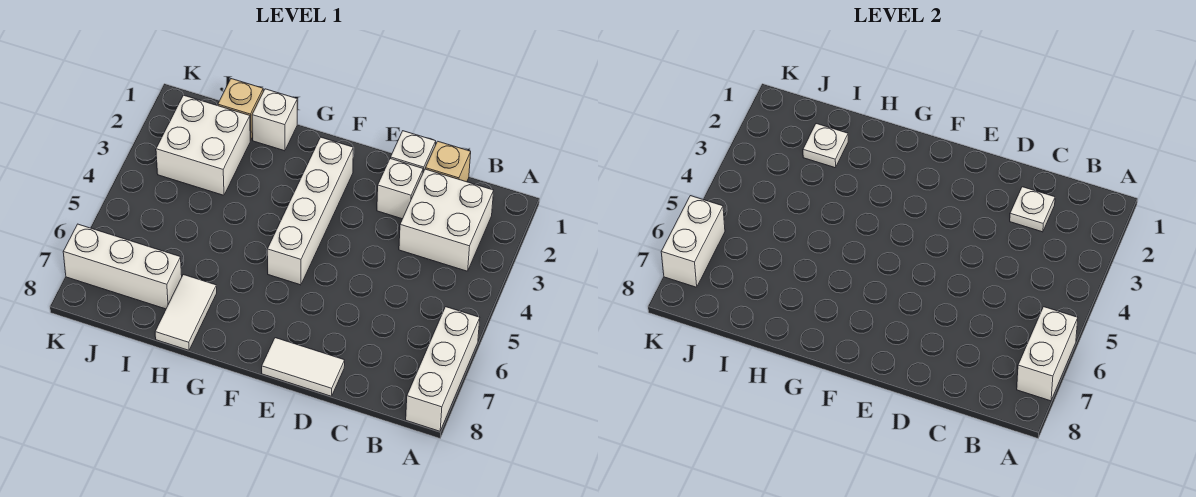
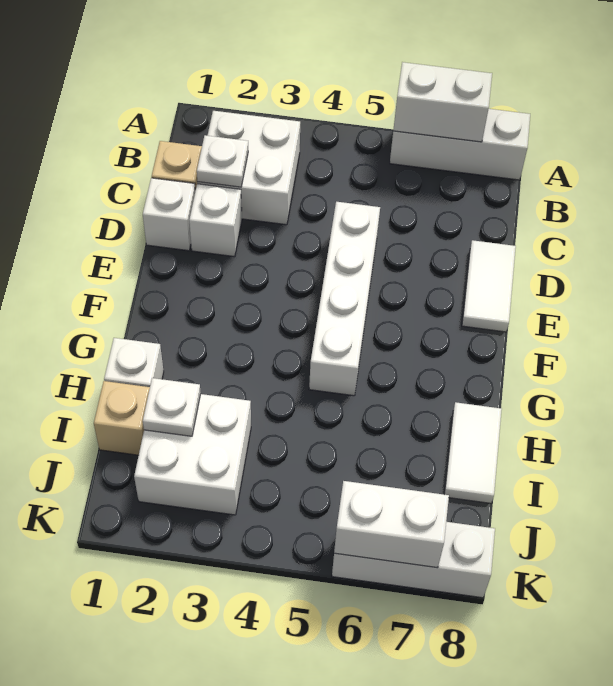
white 1x4 brick [267,137,353,285] -> white 1x4 brick turned to [309,202,380,396]
white 1x2 tile [155,275,217,350] -> white 1x2 tile turned to [444,402,502,503]
white 1x3 brick [63,224,182,309] -> white 1x3 brick turned to [332,522,495,598]

